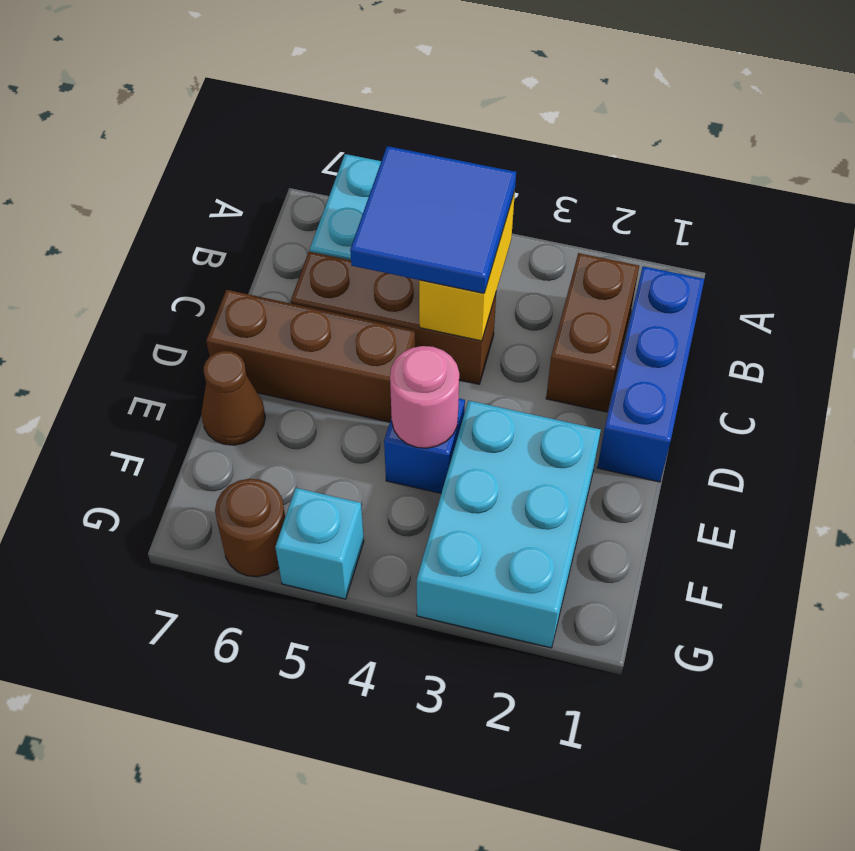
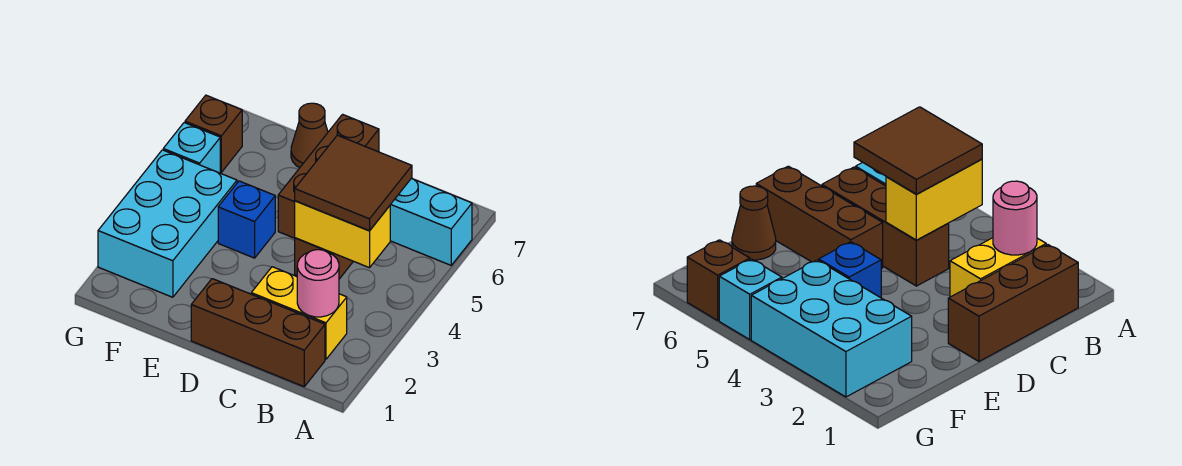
blue 1x3 brick [597,266,704,482] -> brown 1x3 brick [191,279,325,387]
brown 1x2 brick [546,253,639,412] -> yellow 1x2 brick [251,267,347,359]
blue 2x2 tile [350,146,516,293] -> brown 2x2 tile [295,135,412,231]
cyan 2x3 brick [417,401,601,648] -> cyan 2x3 brick turned to [98,150,237,297]
pink 1x1 round brick [390,346,459,448] -> pink 1x1 round brick moved to [297,250,339,317]
brown 1x1 round brick [215,479,285,577] -> brown 1x1 brick [185,95,242,172]

